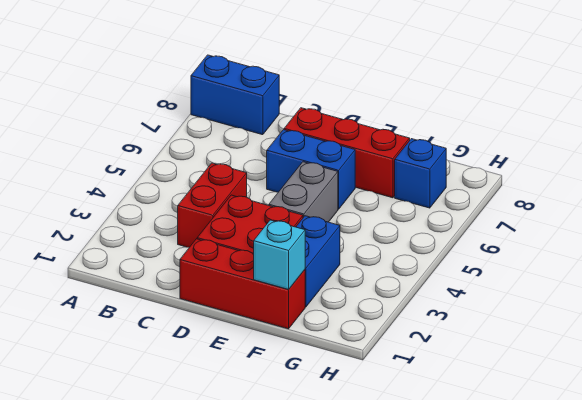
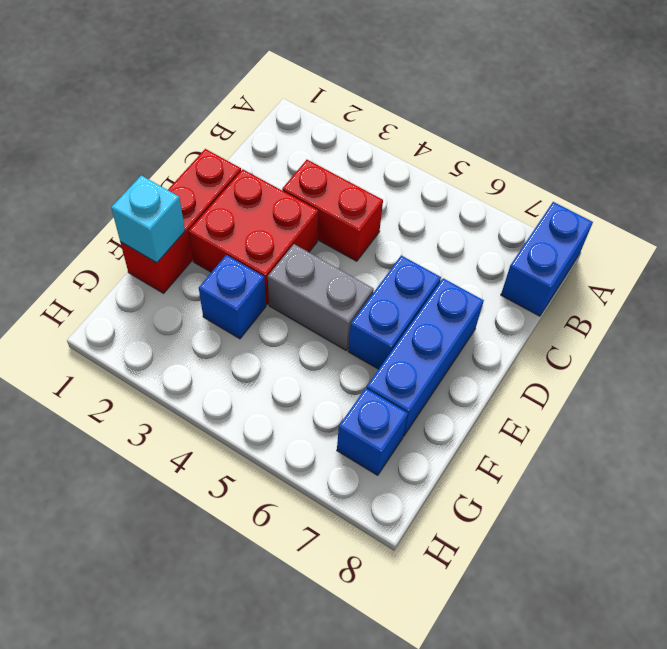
red 1x3 brick [284,108,410,198] -> blue 1x3 brick [367,278,484,436]
blue 1x2 brick [296,216,340,307] -> blue 1x1 brick [199,255,266,339]

